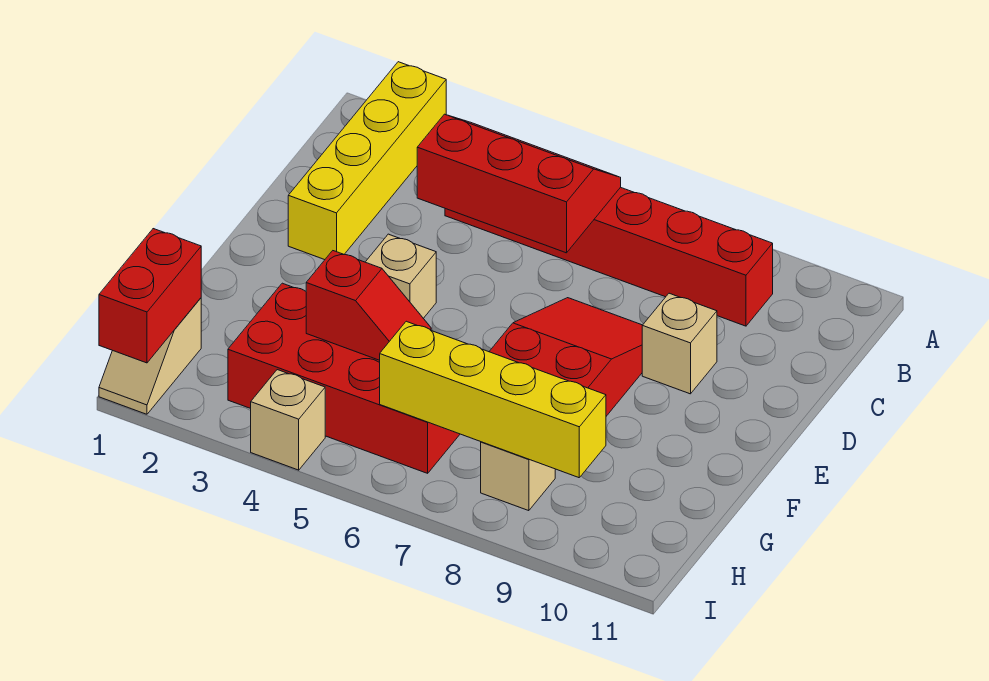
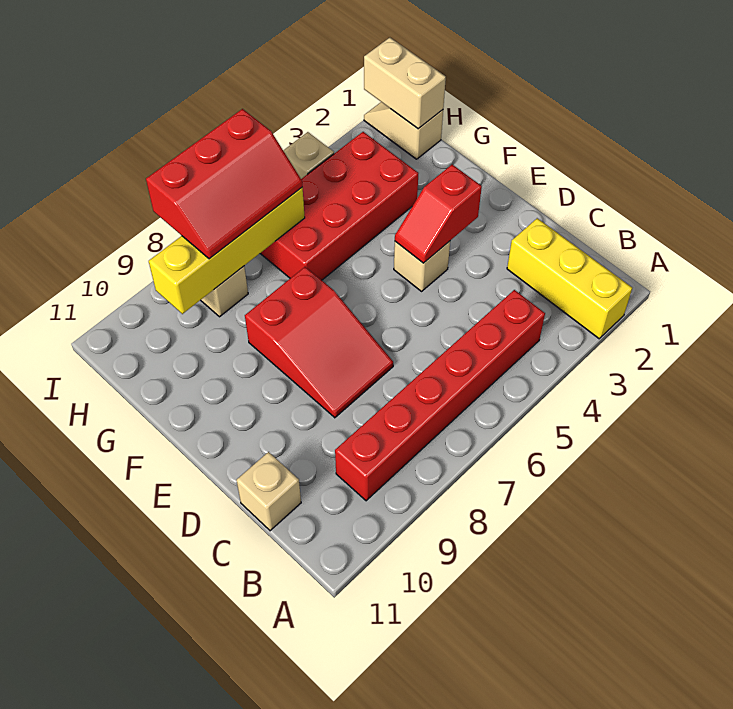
yellow 1x4 brick [288,62,446,260] -> yellow 1x3 brick [507,218,632,339]
red 2x3 slope [417,114,621,253] -> red 2x3 slope moved to [146,109,302,259]
tan 1x1 brick [642,293,717,394] -> tan 1x1 brick moved to [236,452,301,531]
red 1x2 slope [306,251,431,360] -> red 1x2 slope moved to [395,165,482,263]
red 1x2 brick [99,229,201,363] -> tan 1x2 brick [364,38,446,129]

